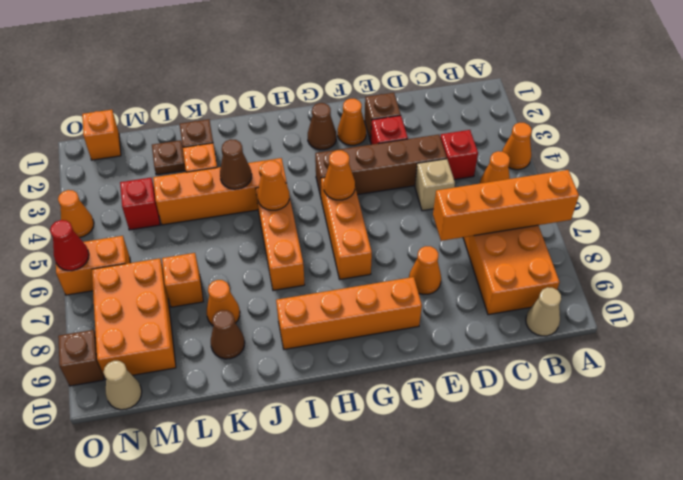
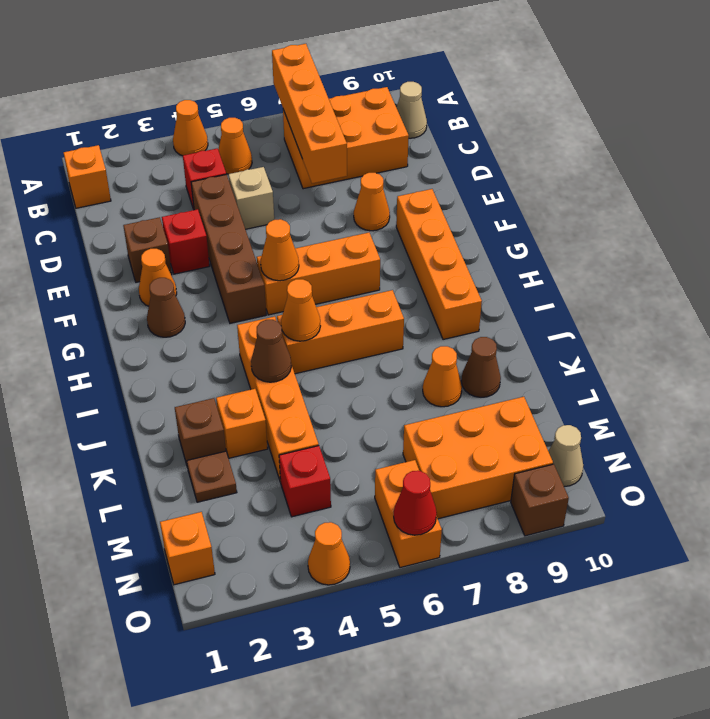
orange 1x1 brick [162,253,203,307] -> orange 1x1 brick moved to [64,145,111,208]

